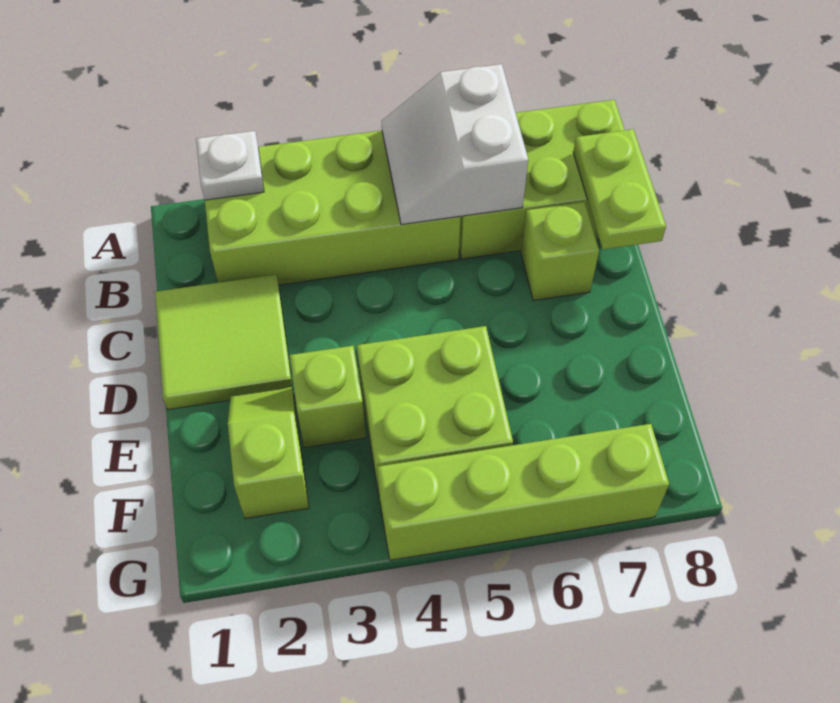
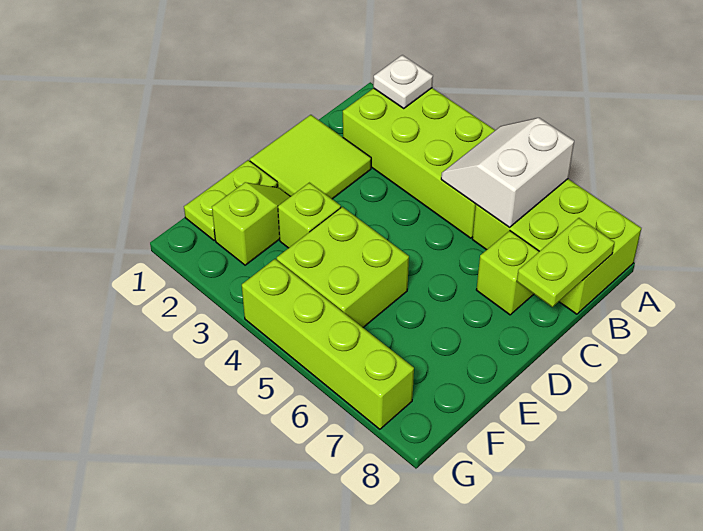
none -> lime 1x2 plate [184,160,278,241]

